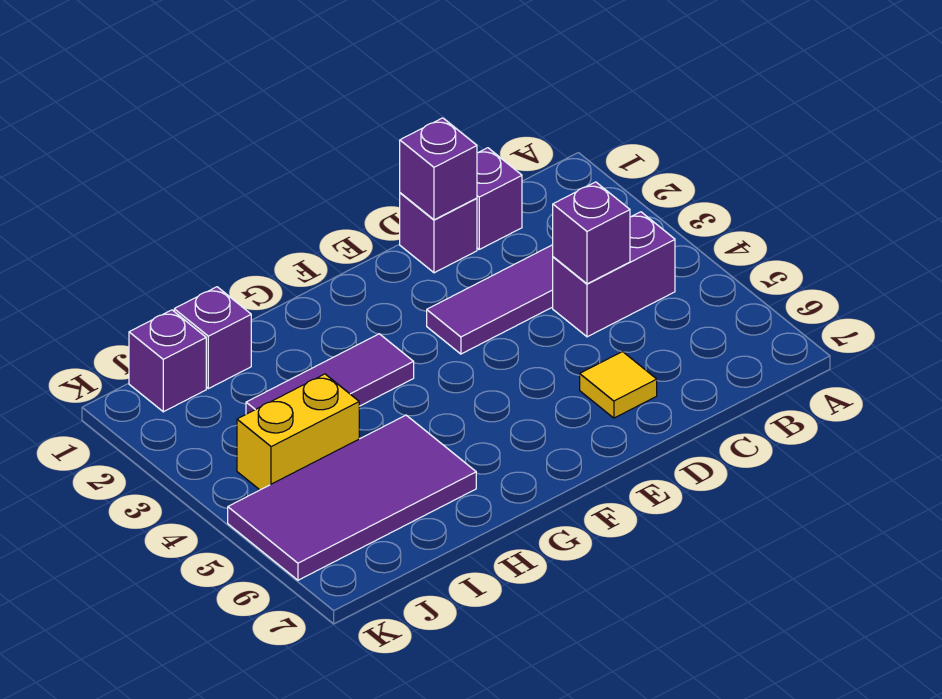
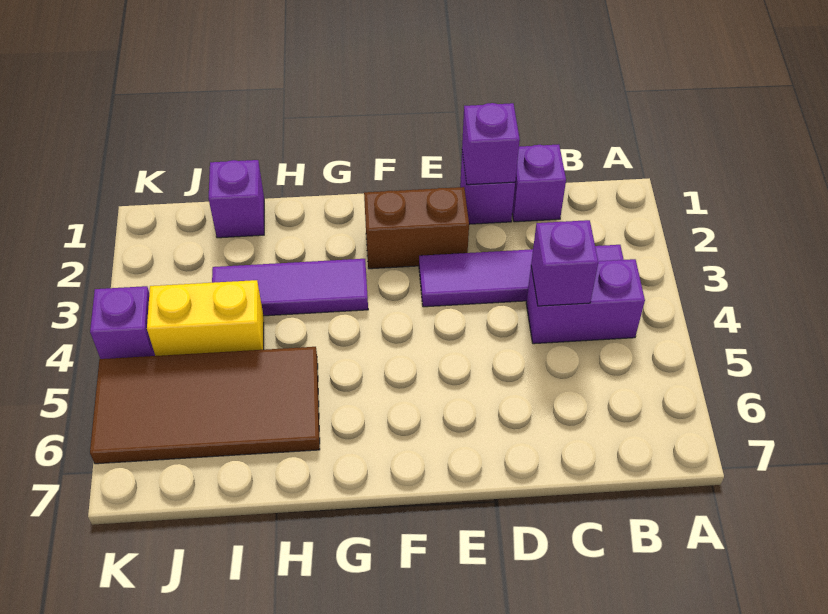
yellow 1x1 tile [580,352,657,418] -> none
none -> brown 1x2 brick [364,187,469,269]
purple 2x4 tile [228,415,476,580] -> brown 2x4 tile [90,347,320,464]
purple 1x1 brick [129,310,206,412] -> purple 1x1 brick moved to [90,286,155,359]

